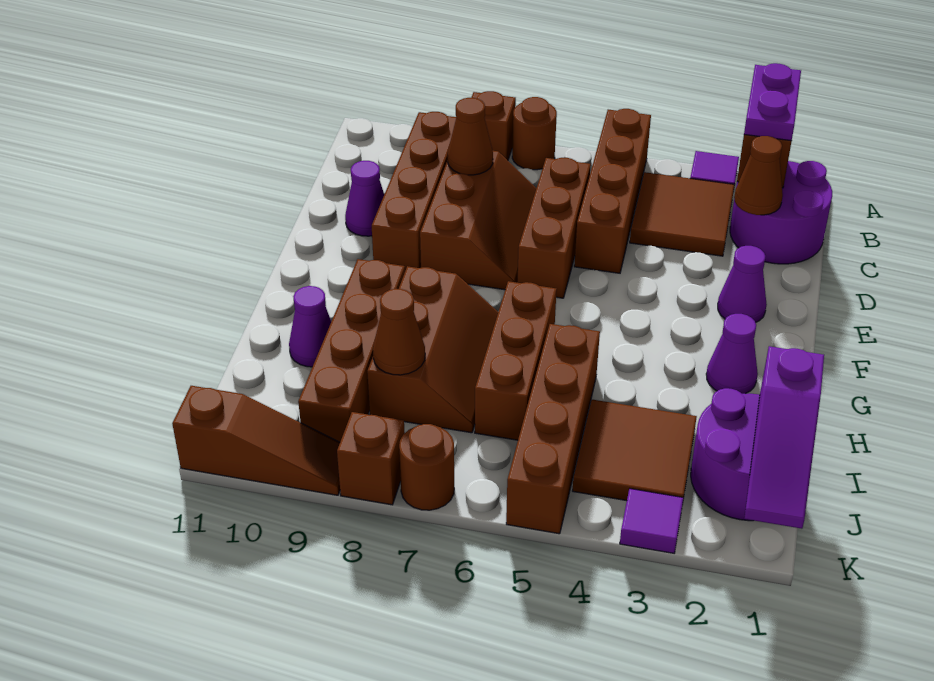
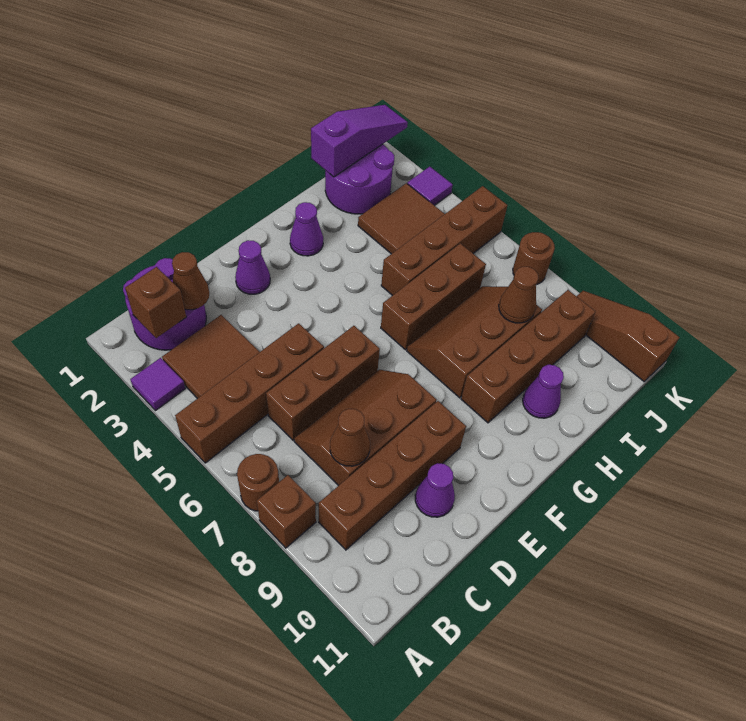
purple 1x2 plate [744,63,801,141] -> none
brown 1x1 brick [337,412,405,505] -> none

